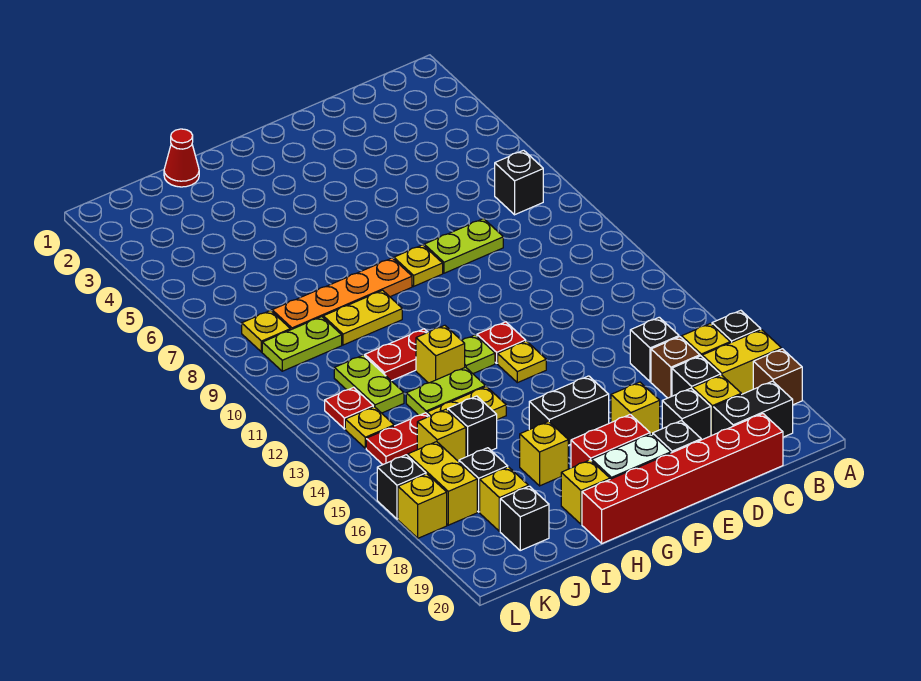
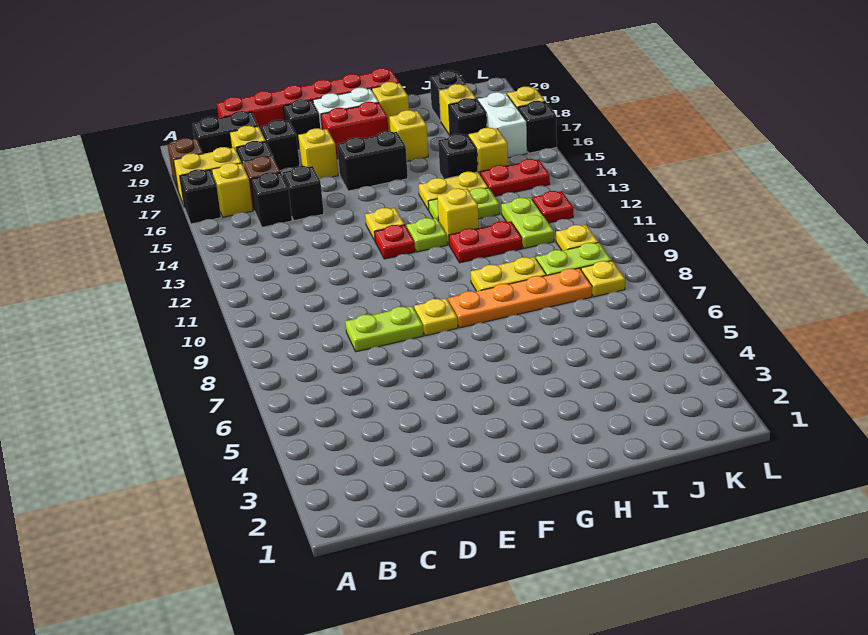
black 1x1 brick [495,150,543,215] -> black 1x1 brick moved to [283,166,324,221]
red 1x1 cone [164,129,199,187] -> none
yellow 1x1 plate [345,407,394,448] -> yellow 1x1 plate moved to [556,225,598,251]
yellow 1x2 brick [408,442,477,525] -> white 1x2 brick [478,92,527,158]

